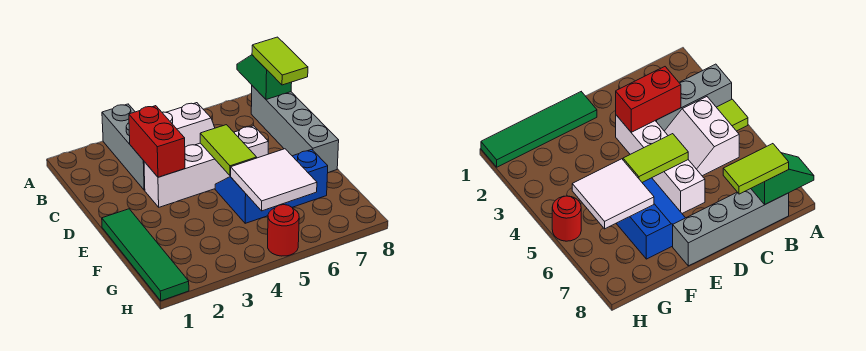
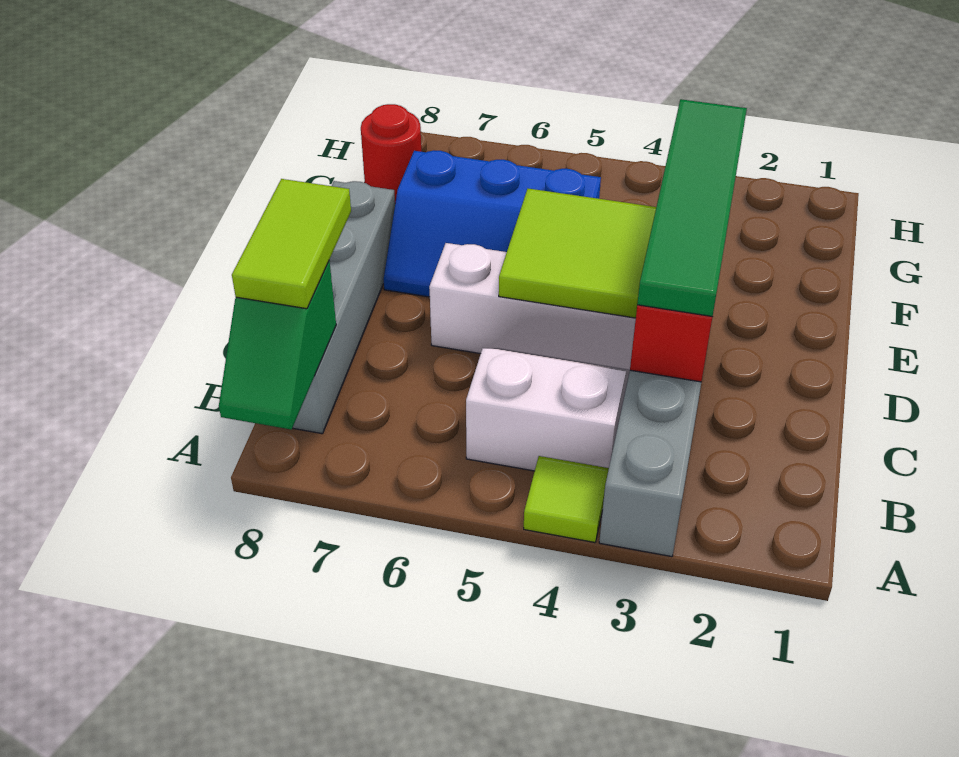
lime 1x2 tile [200,125,257,176] -> lime 2x2 tile [499,189,656,318]
green 1x4 tile [102,209,189,301] -> green 1x4 tile moved to [637,99,747,317]
white 2x2 tile [230,149,317,211] -> none
red 1x1 round brick [268,205,299,256] -> red 1x1 round brick moved to [361,104,421,203]

